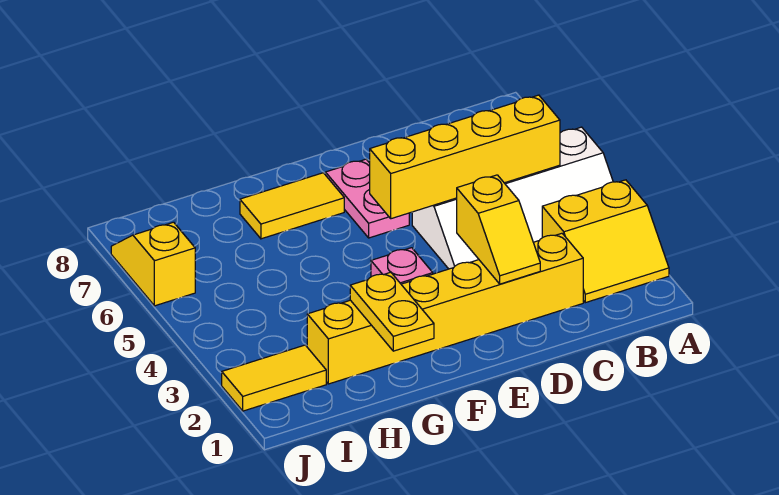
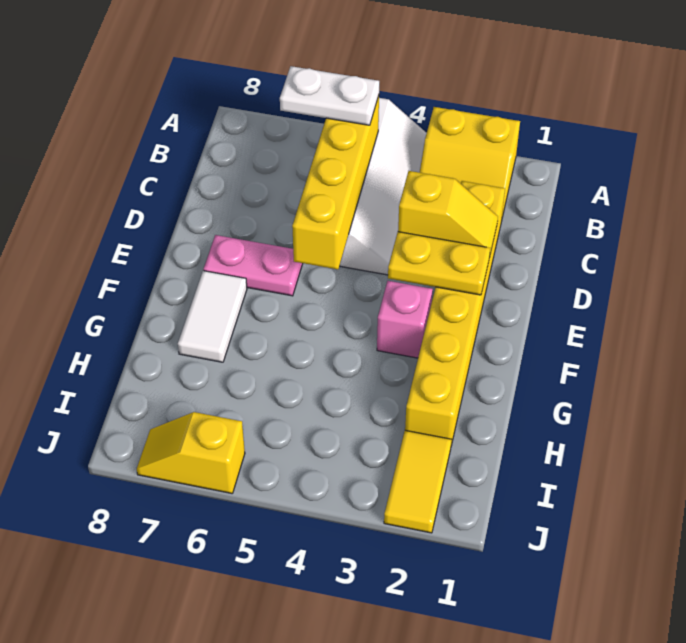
yellow 2x2 slope [542,180,669,303] -> yellow 2x2 slope turned to [420,107,520,217]
none -> white 1x2 plate [280,66,379,125]
yellow 1x2 tile [240,173,344,239] -> white 1x2 tile [178,271,247,362]
yellow 1x2 plate [350,272,434,351] -> yellow 1x2 plate moved to [388,232,490,295]

